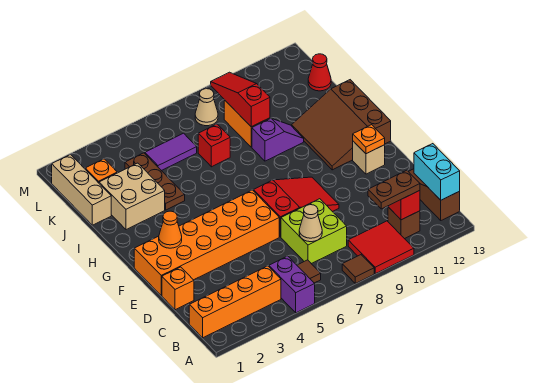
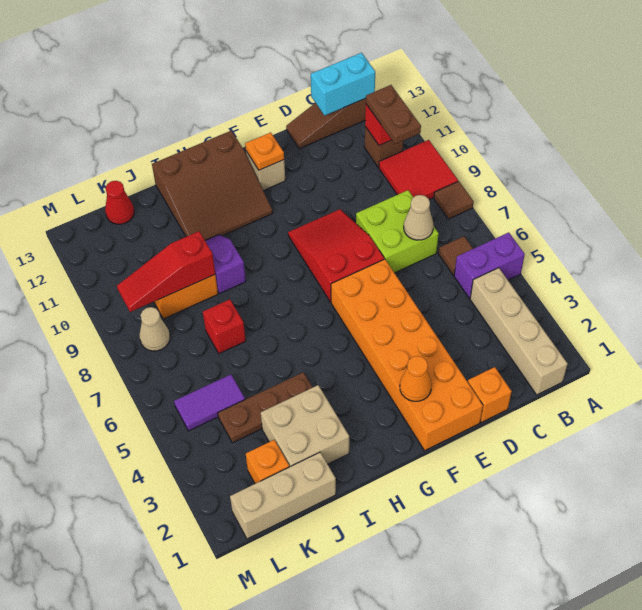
orange 1x4 brick [189,266,281,338] -> tan 1x4 brick [470,268,568,395]
purple 1x2 tile [145,133,197,171] -> purple 1x2 tile turned to [174,375,245,431]

